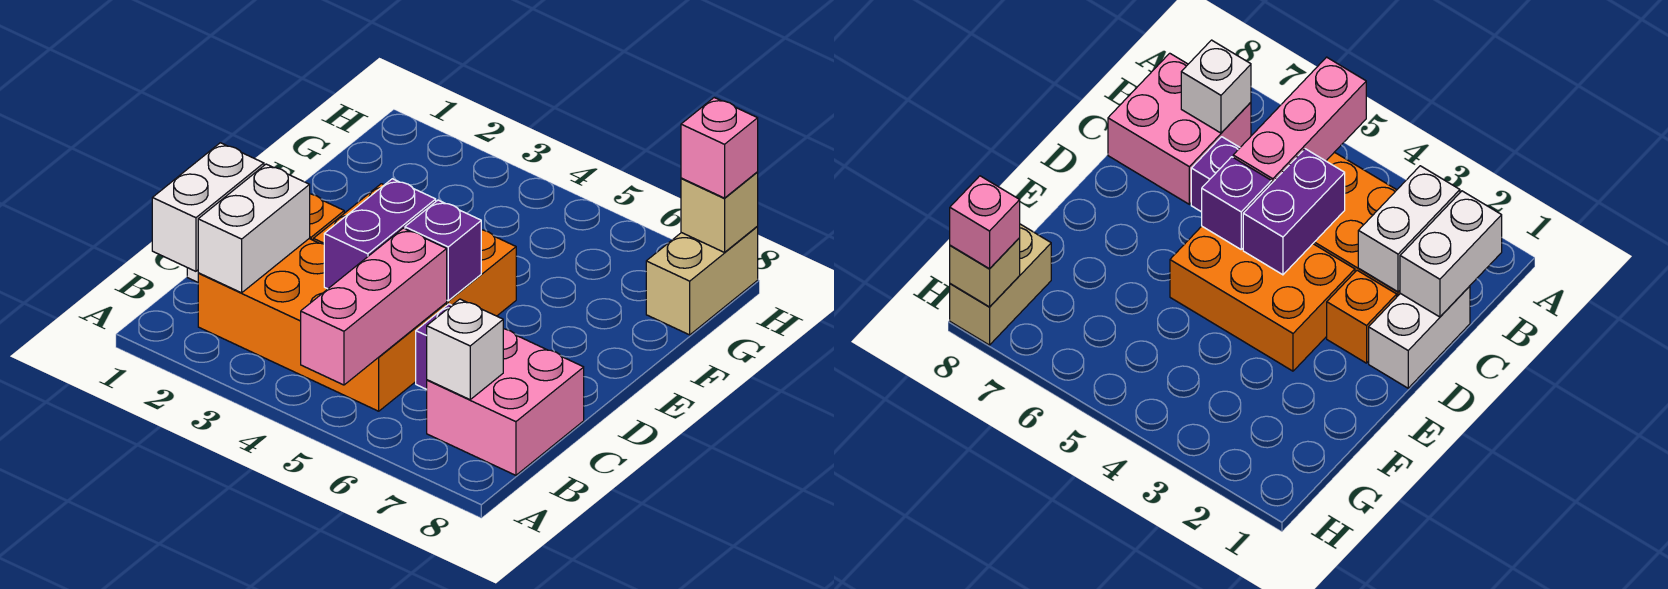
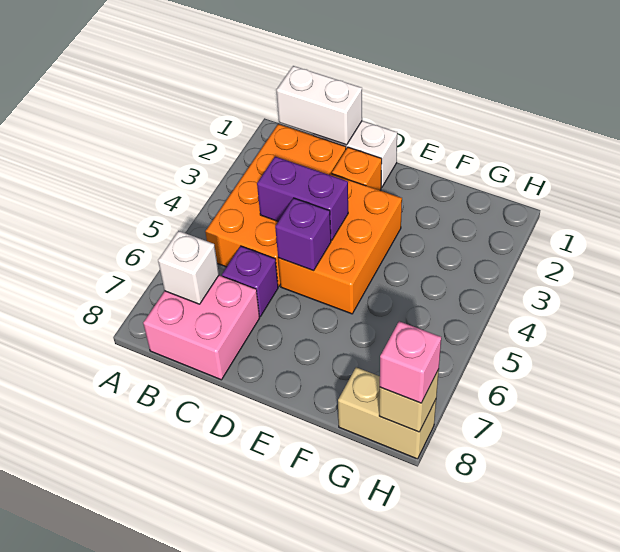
pink 1x3 brick [301,228,447,385] -> none
white 1x2 brick [198,164,310,293] -> none

